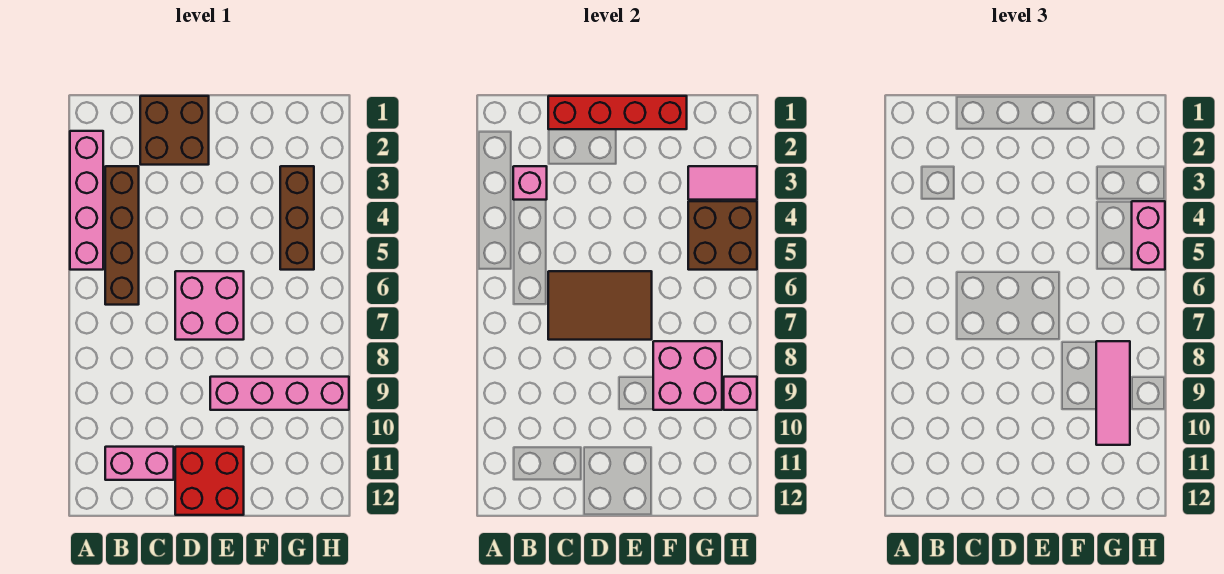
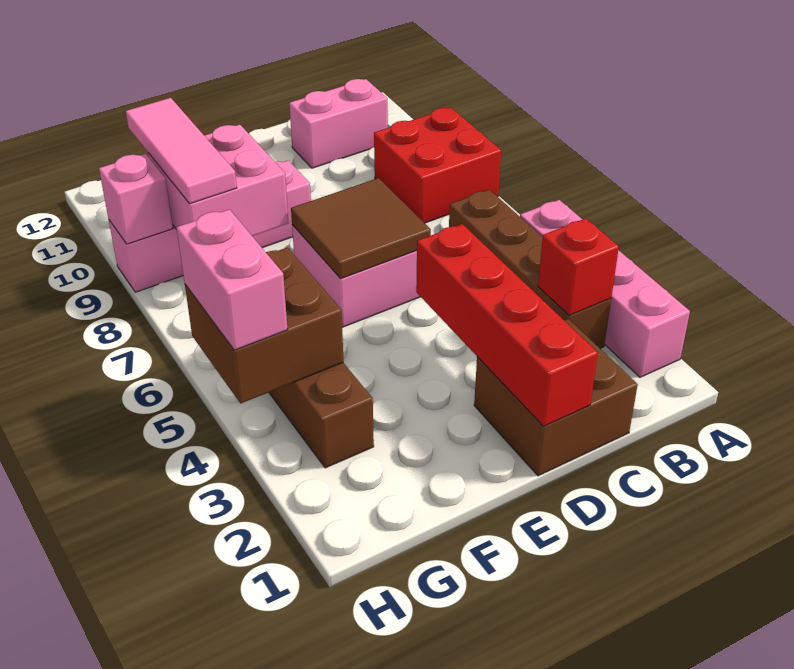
pink 1x1 brick [513,166,547,200] -> red 1x1 brick [538,218,619,316]
red 1x4 brick [548,96,687,129] -> red 1x4 brick turned to [416,224,598,426]
brown 2x3 tile [548,271,652,340] -> brown 2x2 tile [291,178,431,279]
red 2x2 brick [175,447,244,515] -> red 2x2 brick moved to [374,108,501,223]
pink 1x2 tile [688,166,757,200] -> none

